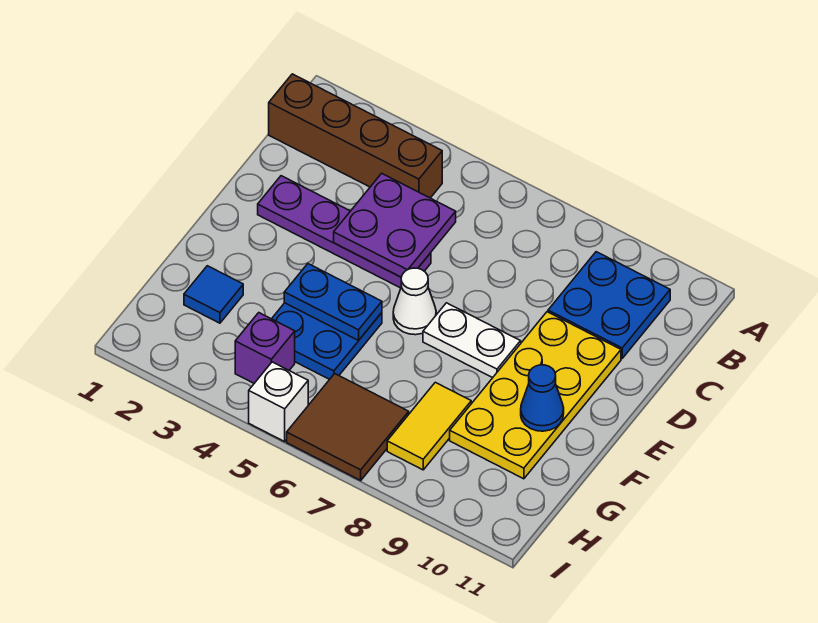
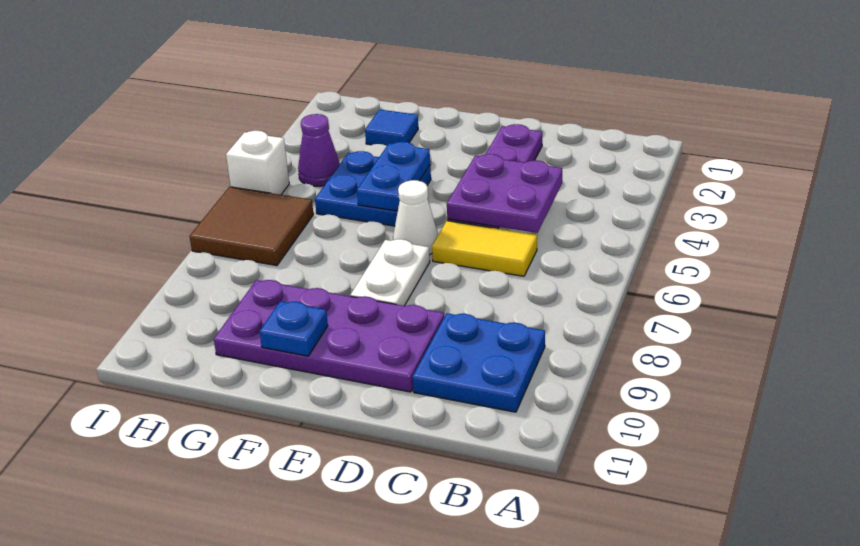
brown 1x4 brick [269,74,442,198] -> none
yellow 2x4 plate [450,312,621,479] -> purple 2x4 plate [214,280,444,392]
blue 1x1 cone [521,365,564,431] -> blue 1x1 plate [260,301,328,356]
yellow 1x2 tile [387,382,471,470] -> yellow 1x2 tile moved to [432,221,537,276]
purple 1x1 brick [235,313,295,383] -> purple 1x1 cone [298,114,340,186]

